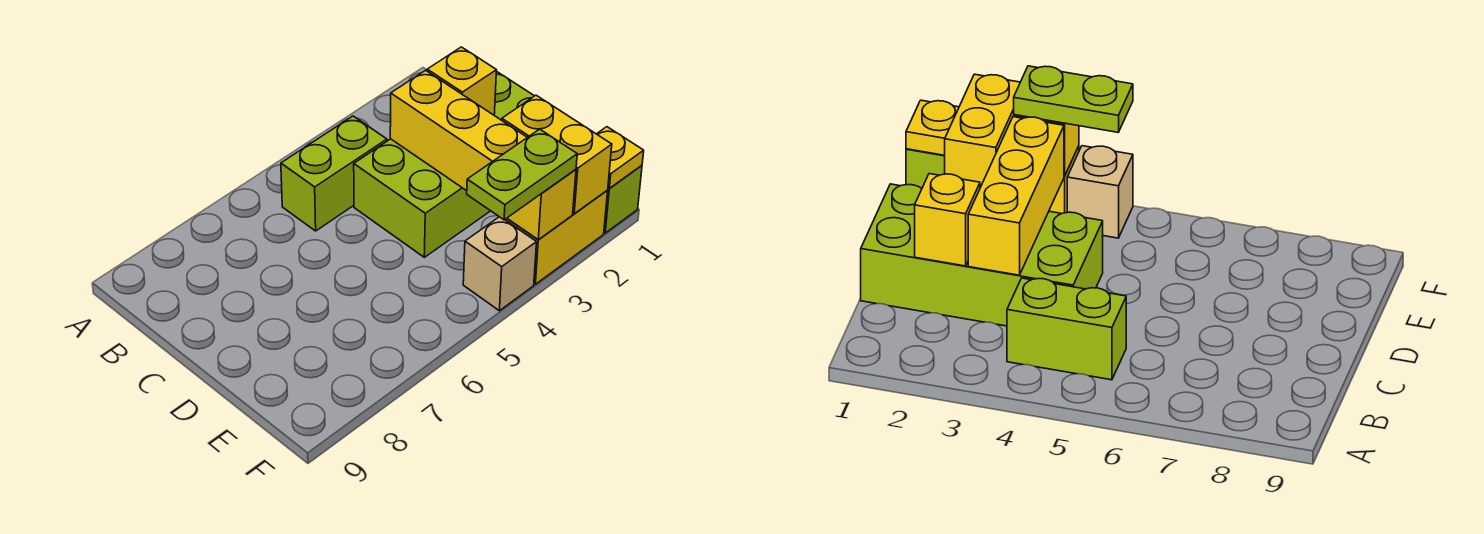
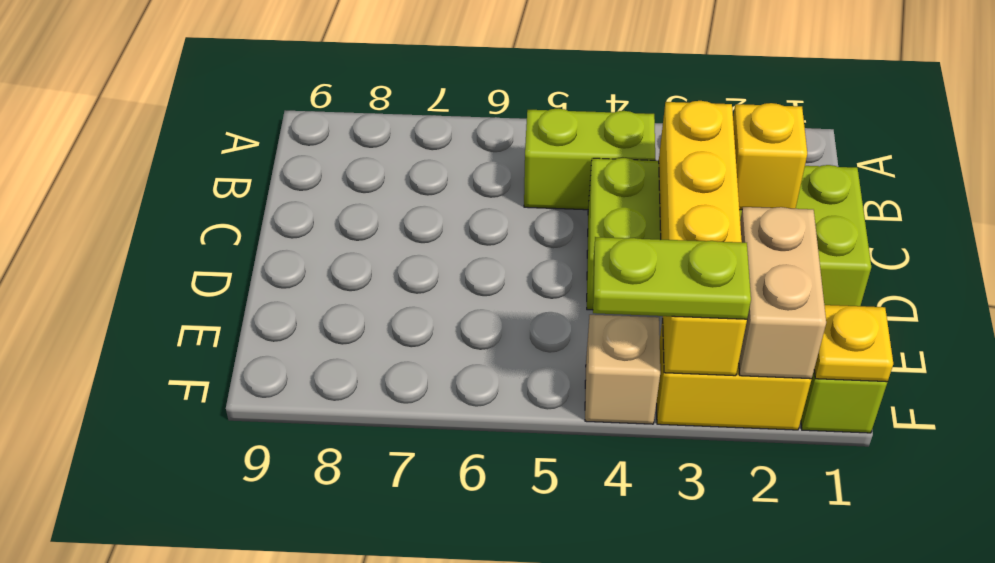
yellow 1x2 brick [502,95,612,214] -> tan 1x2 brick [739,207,826,379]

